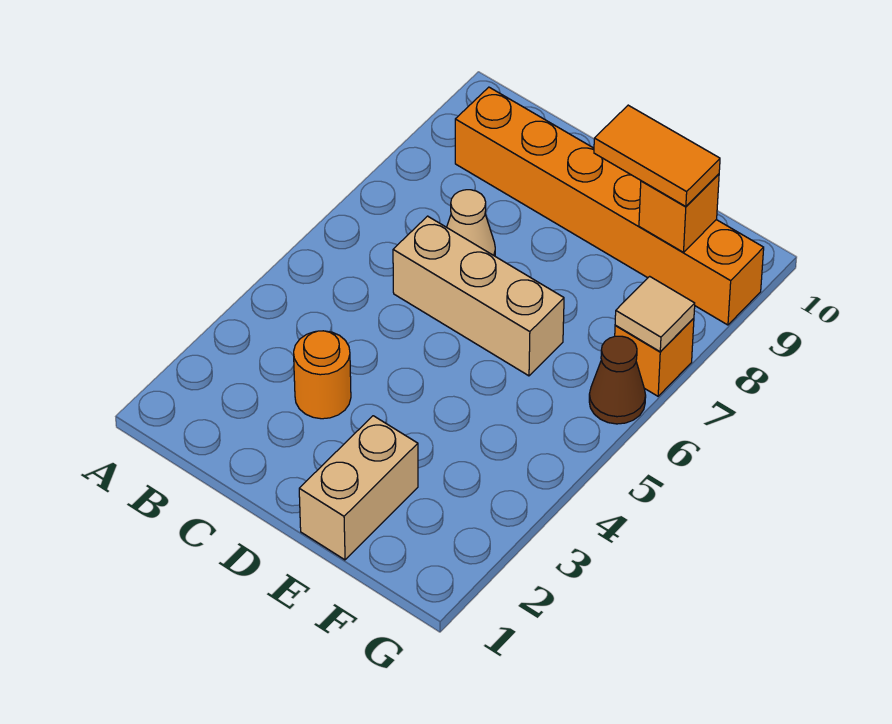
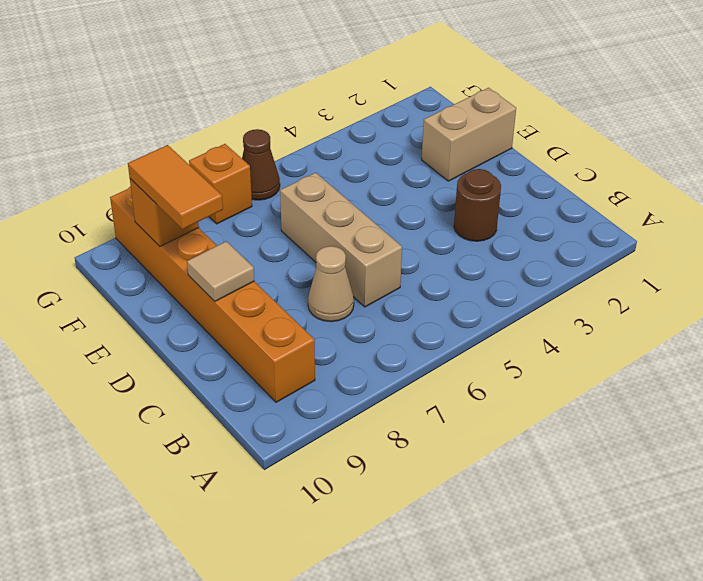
orange 1x1 round brick [294,331,351,419] -> brown 1x1 round brick [454,169,501,241]
tan 1x1 tile [615,276,695,352] -> tan 1x1 tile moved to [187,241,254,301]

